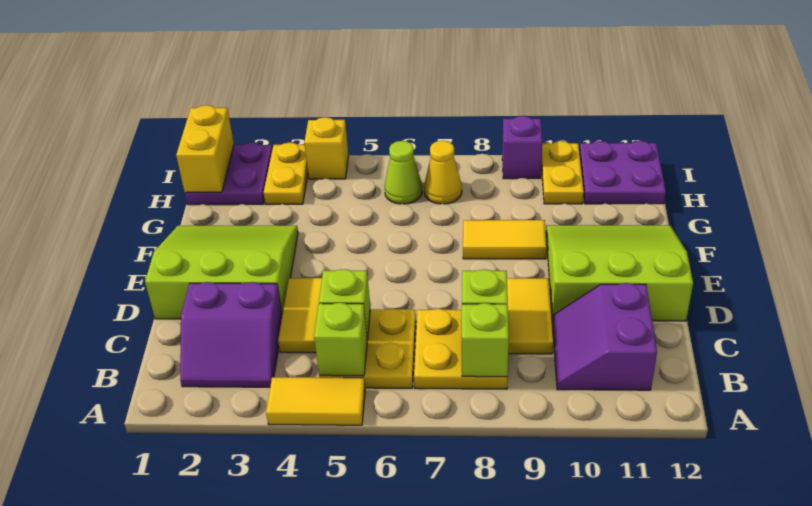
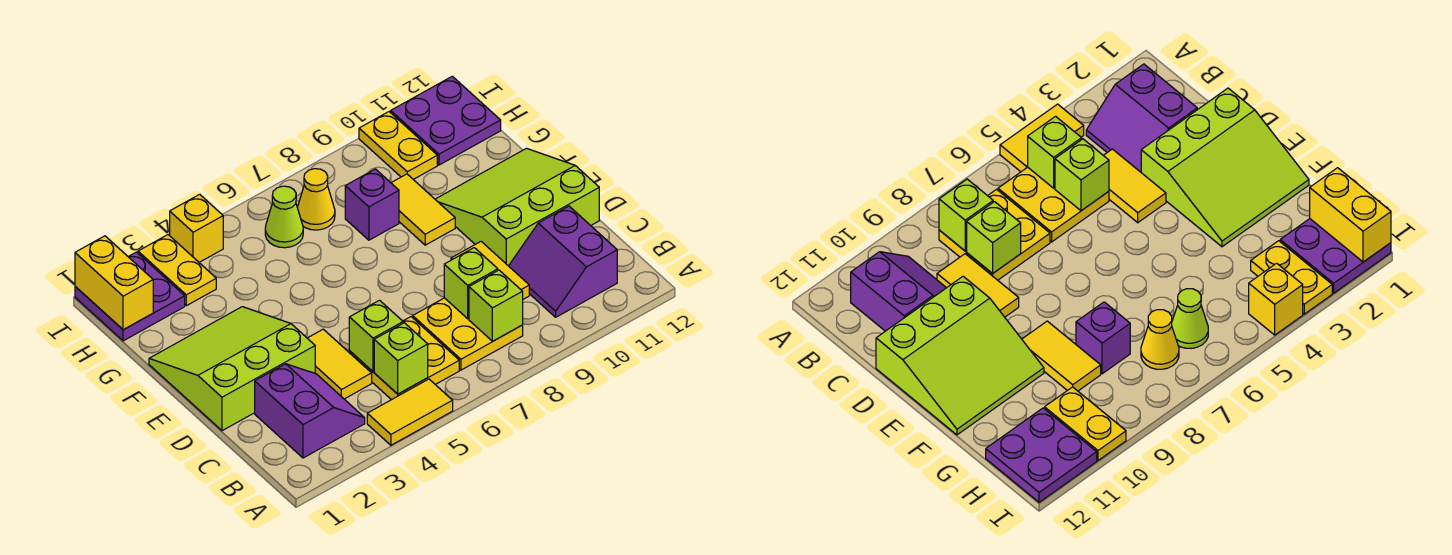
purple 2x2 slope [180,282,282,387] -> purple 2x2 slope turned to [255,364,365,458]
yellow 1x2 tile [463,220,547,259] -> yellow 1x2 tile turned to [391,174,455,245]
purple 1x1 brick [502,116,542,179] -> purple 1x1 brick moved to [345,169,399,240]

